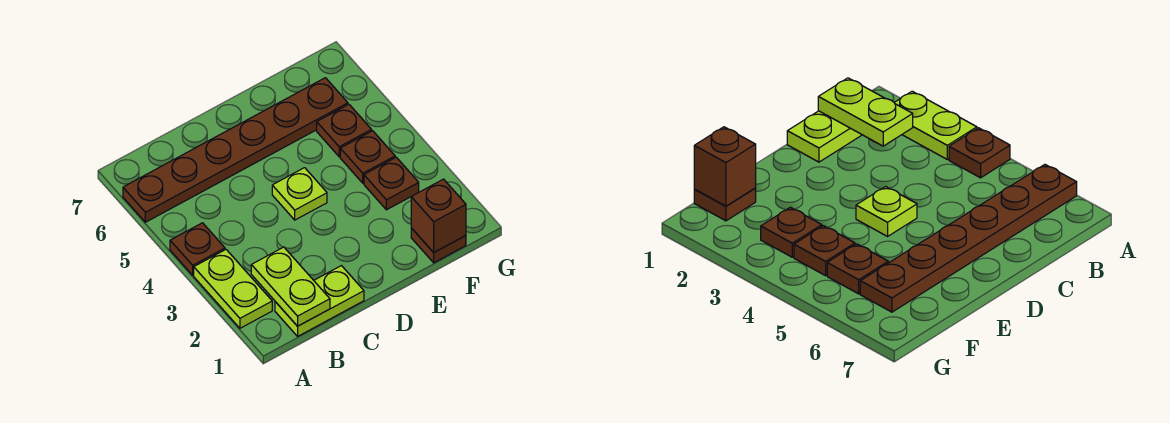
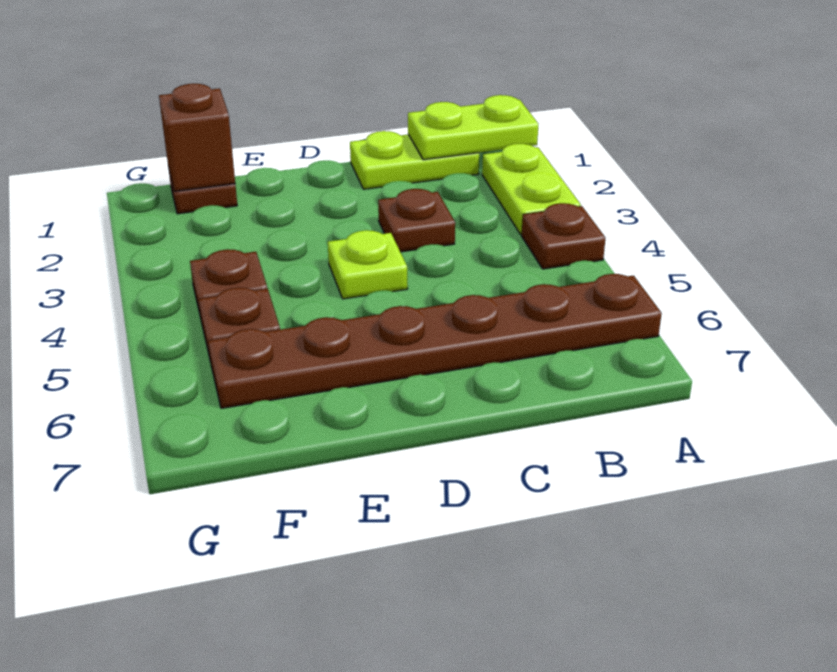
lime 1x2 plate [251,247,330,326] -> lime 1x2 plate turned to [408,95,538,160]
brown 1x1 plate [364,157,419,210] -> brown 1x1 plate moved to [378,189,455,252]

